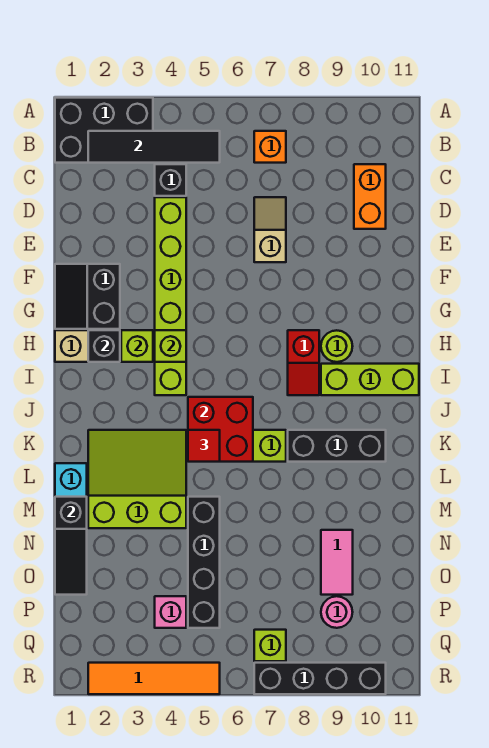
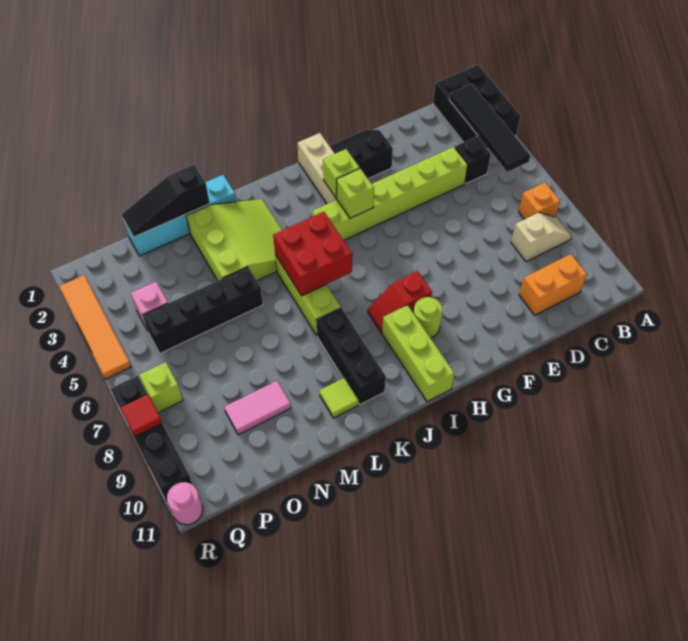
tan 1x2 slope [254,197,286,262] -> tan 1x2 slope moved to [511,213,571,261]
black 1x1 brick [88,330,120,362] -> none
red 1x1 tile [188,430,220,462] -> red 1x1 tile moved to [121,394,162,437]
none -> lime 1x1 tile [319,378,359,418]
pink 1x1 round brick [321,596,353,628] -> pink 1x1 round brick moved to [167,482,203,525]

